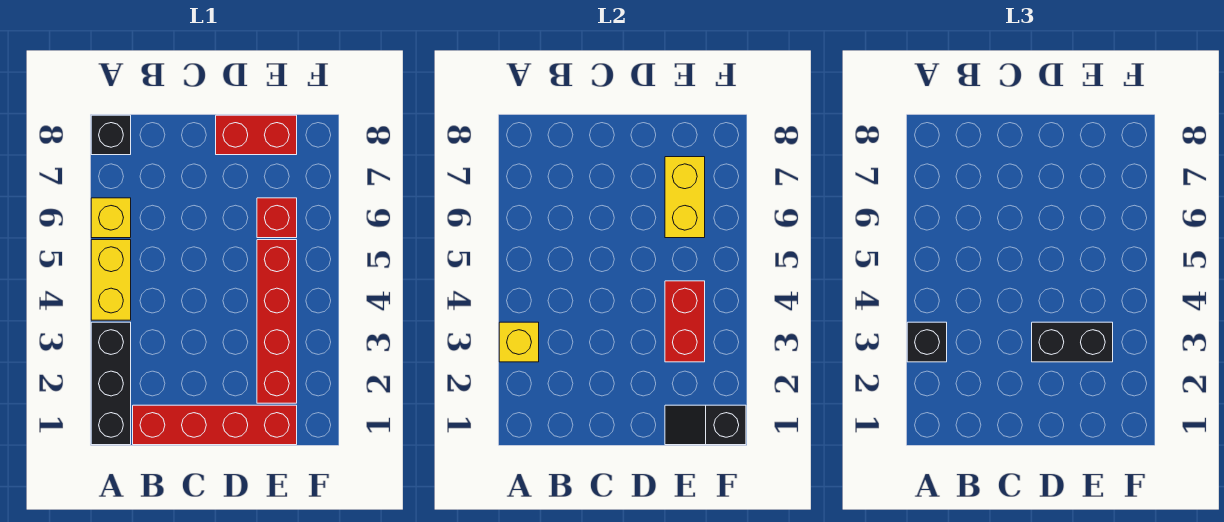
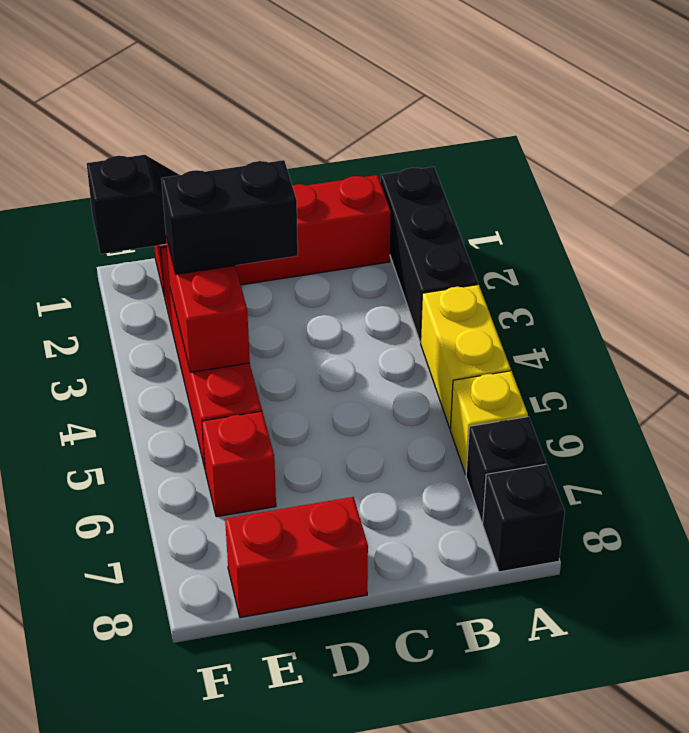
yellow 1x1 brick [499,322,539,362] -> none
black 1x1 brick [907,322,947,362] -> black 1x1 brick moved to [466,417,546,522]
yellow 1x2 brick [665,157,705,238] -> none

